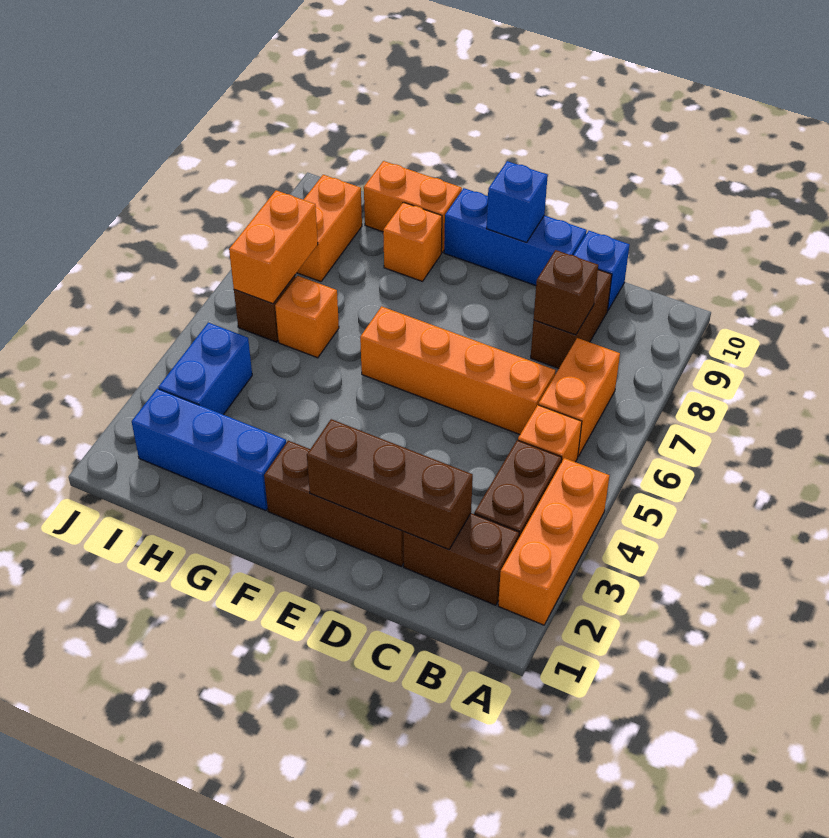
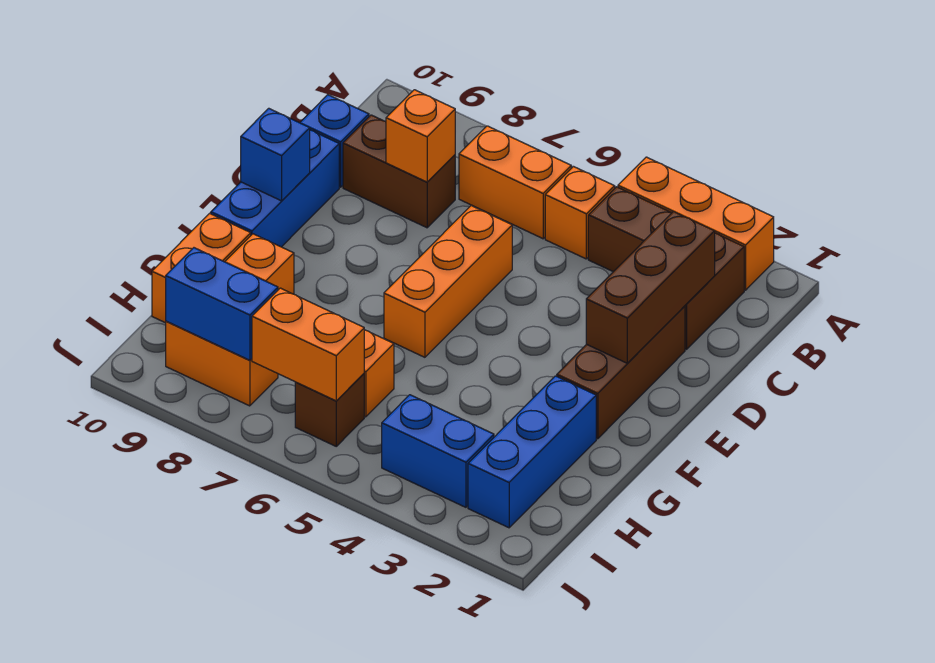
orange 1x4 brick [360,306,555,434] -> orange 1x3 brick [384,206,512,357]
brown 1x1 brick [534,250,598,335] -> orange 1x1 brick [386,90,455,182]
none -> blue 1x2 brick [166,248,278,360]

